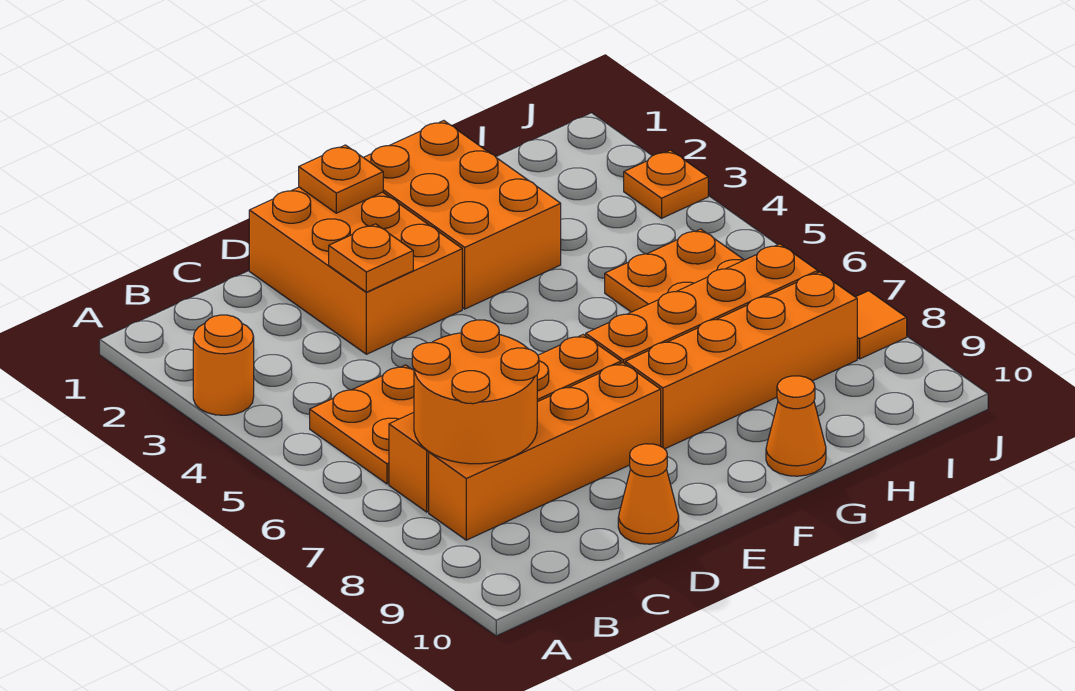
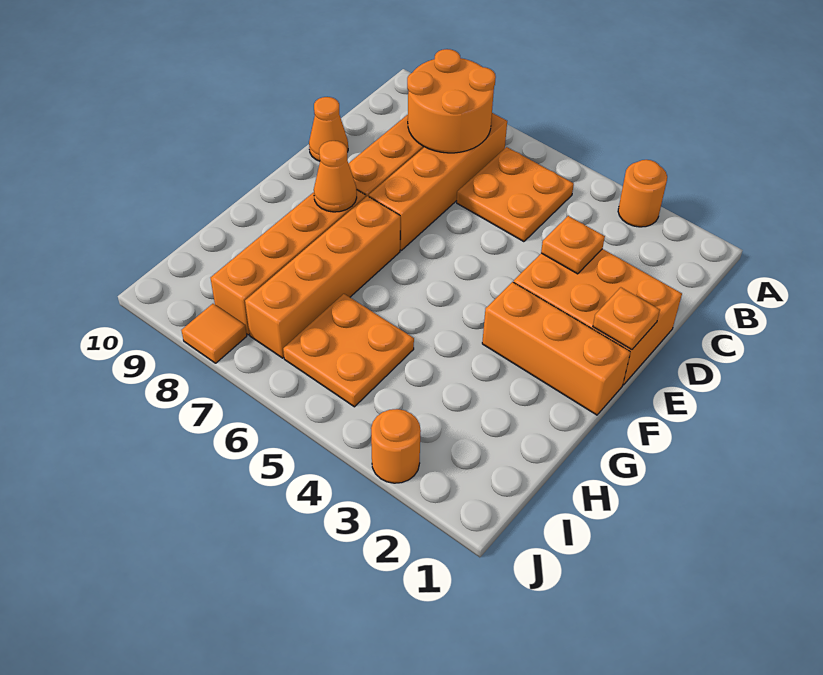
orange 2x3 brick [364,121,561,309] -> orange 1x3 brick [482,282,630,415]
orange 1x1 cone [766,376,826,476] -> orange 1x1 cone moved to [314,141,357,212]
orange 1x1 plate [624,150,708,218] -> orange 1x1 round brick [371,409,421,483]

